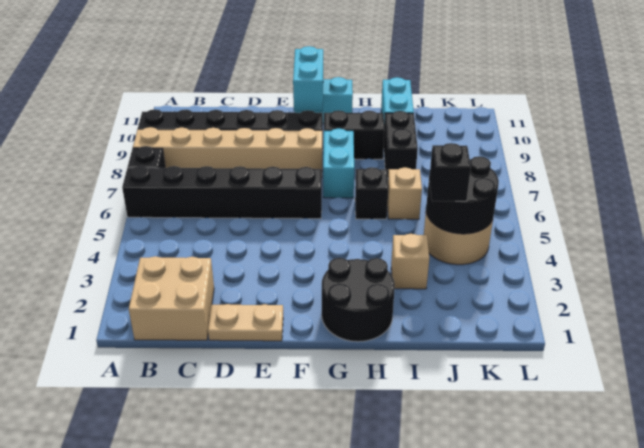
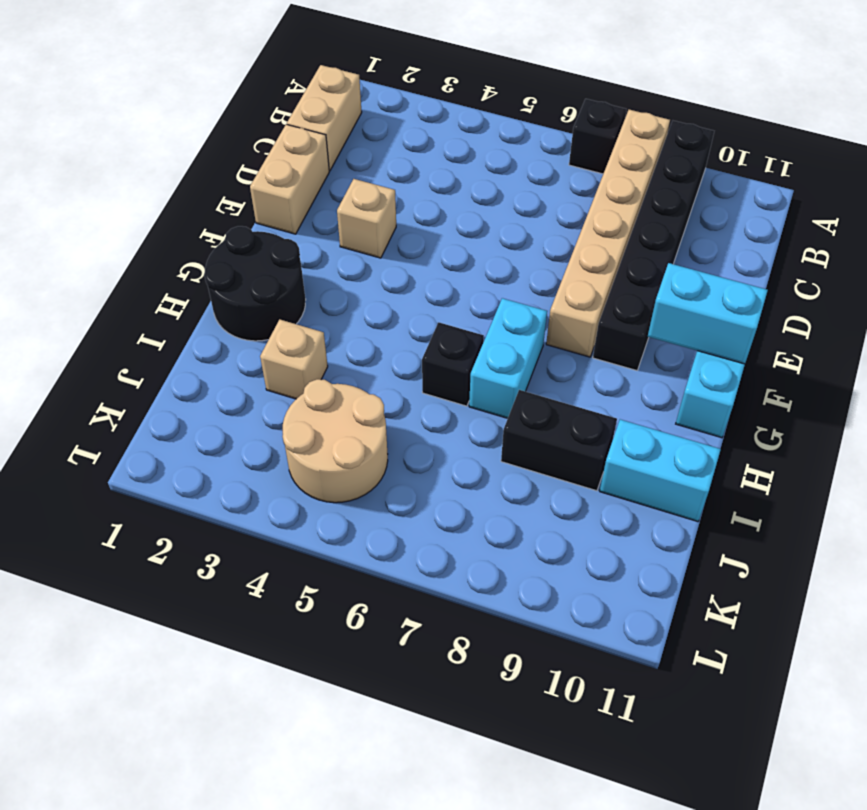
black 1x6 brick [122,166,322,219] -> none
tan 2x2 brick [129,256,214,340] -> tan 1x2 brick [287,65,362,171]
tan 1x2 plate [208,304,283,341] -> tan 1x2 brick [250,124,329,234]
cyan 1x2 brick [323,128,354,198] -> cyan 1x2 brick turned to [469,298,547,418]
black 1x2 brick [324,110,385,159] -> none
tan 1x1 brick [387,168,422,219] -> tan 1x1 brick moved to [337,179,396,258]
black 2x2 round brick [426,156,499,234] -> none
black 1x1 brick [429,143,471,201] -> none

